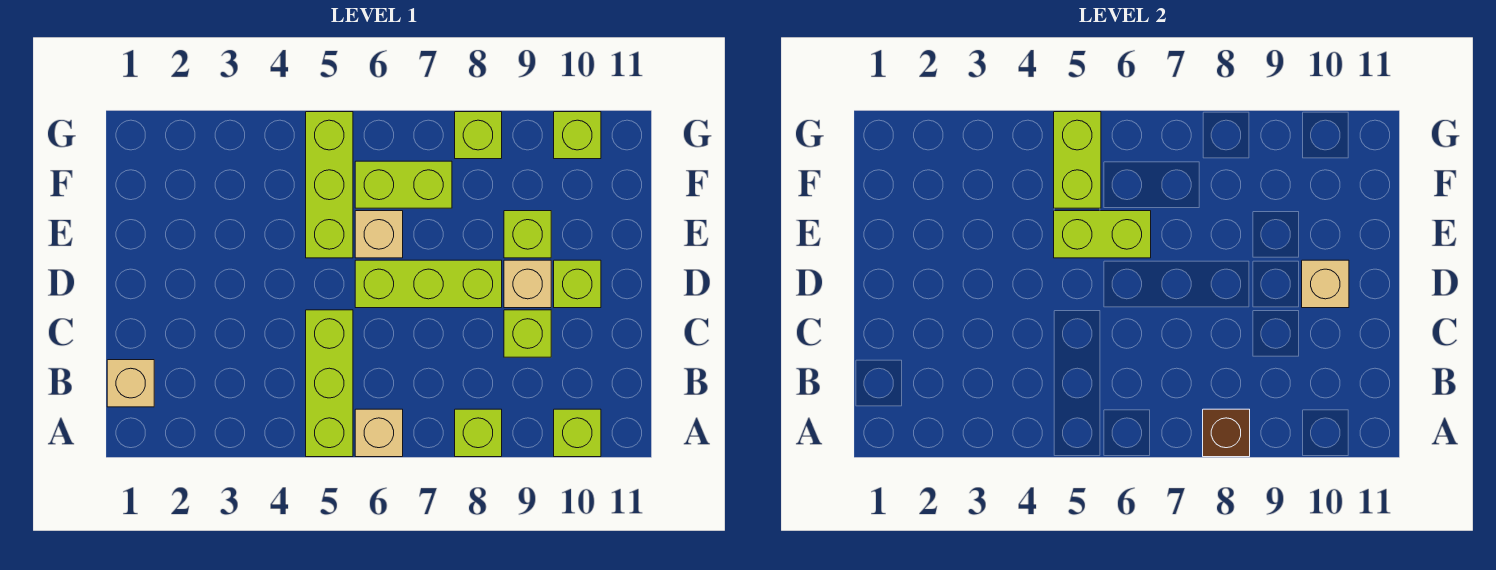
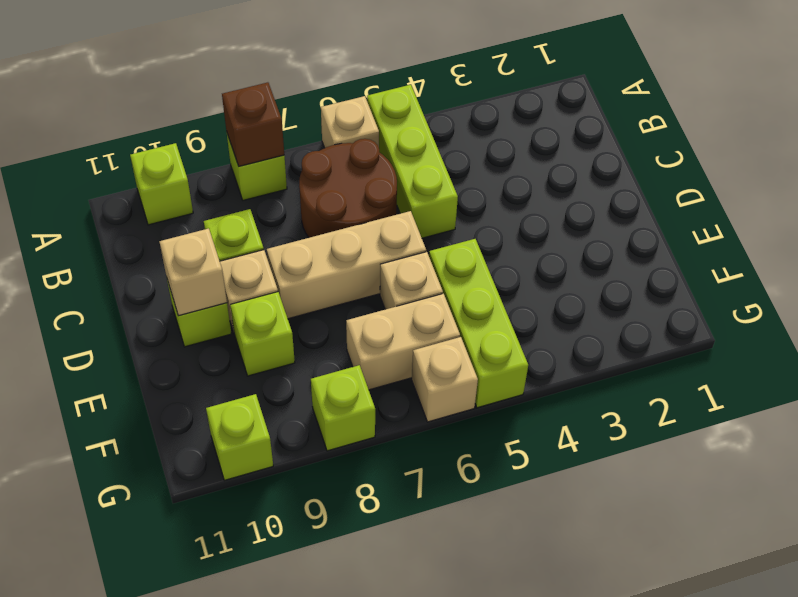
tan 1x1 brick [107,360,154,407] -> tan 1x1 brick moved to [412,337,478,422]
none -> brown 2x2 round brick [299,139,397,238]
lime 1x3 brick [355,260,502,308] -> tan 1x3 brick [267,211,426,319]
lime 1x2 brick [1054,211,1151,258] -> none
lime 1x2 brick [1054,112,1101,208] -> none
lime 1x2 brick [355,161,452,208] -> tan 1x2 brick [346,294,460,390]

